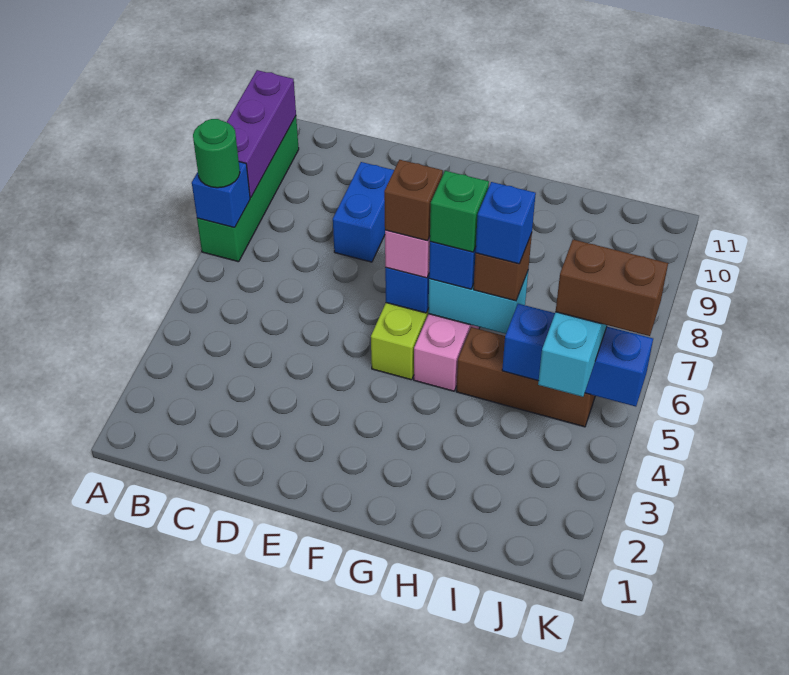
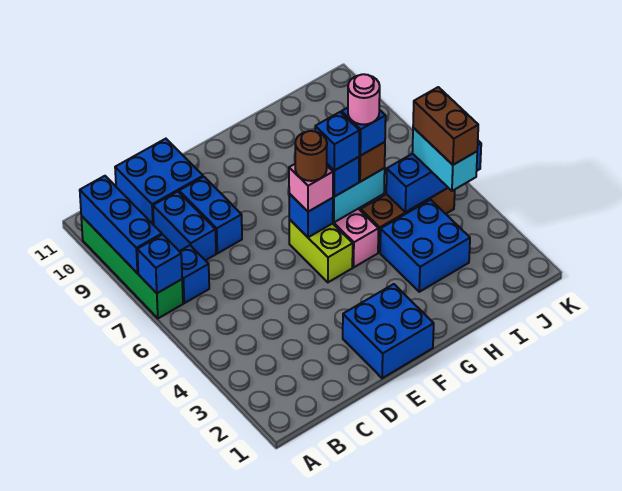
green 1x1 round brick [193,119,240,188] -> none
purple 1x3 brick [227,70,296,198] -> blue 1x3 brick [80,176,162,273]
none -> blue 1x1 brick [179,245,209,303]
none -> blue 1x2 brick [153,191,216,260]
none -> blue 2x2 brick [115,139,203,225]
none -> blue 2x2 brick [343,284,434,378]
brown 1x1 brick [384,160,443,241] -> brown 1x1 round brick [295,131,327,181]
green 1x1 brick [430,171,489,252] -> blue 1x1 brick [315,112,359,171]
none -> blue 2x2 brick [380,200,470,292]
none -> pink 1x1 round brick [348,74,380,125]
brown 1x2 brick [556,240,668,336] -> brown 1x2 brick turned to [413,87,478,165]

